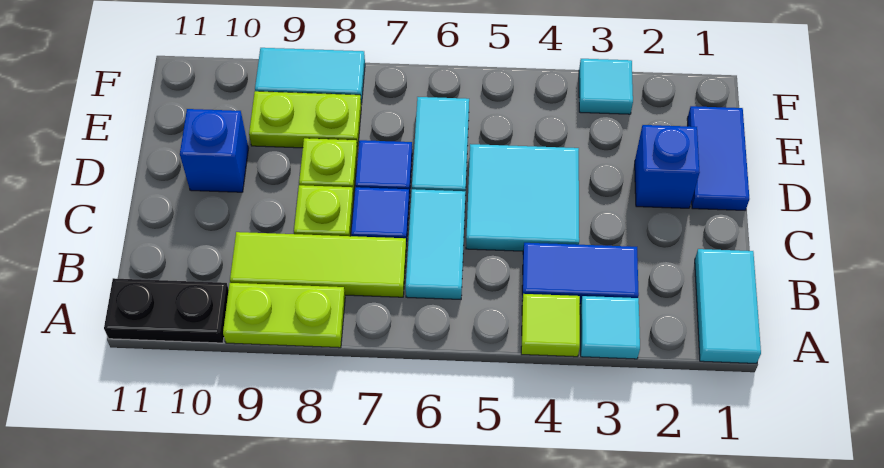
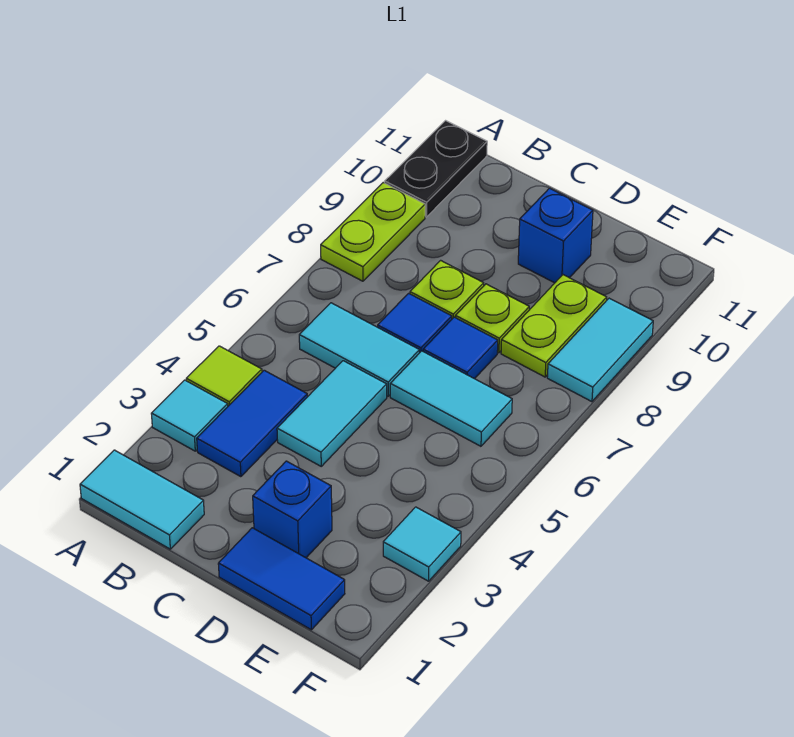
lime 1x3 tile [230,232,406,297] -> none
cyan 2x2 tile [466,144,579,251] -> cyan 1x2 tile [277,361,387,466]

